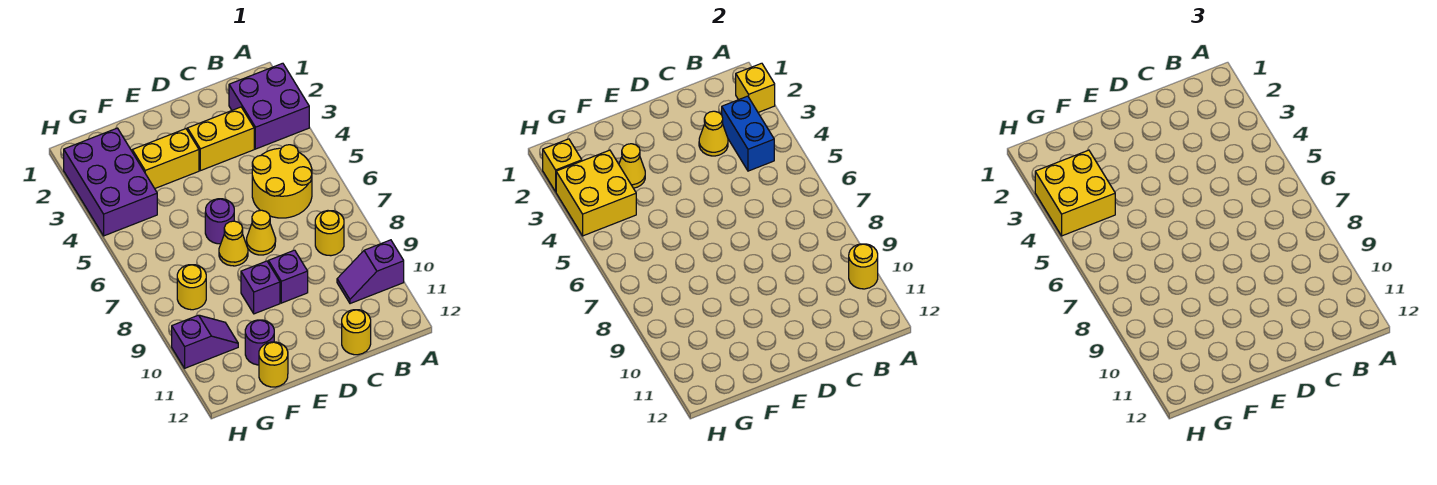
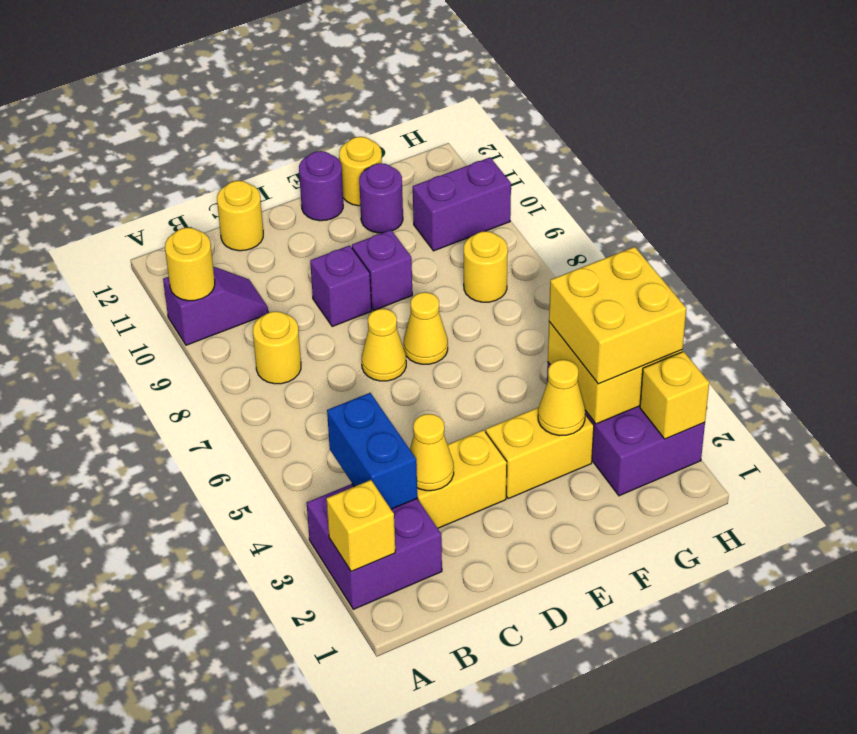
yellow 2x2 round brick [252,145,312,218] -> none
purple 1x1 round brick [205,199,234,244] -> purple 1x1 round brick moved to [299,151,343,221]
purple 1x2 slope [172,315,238,368] -> purple 1x2 brick [413,157,511,251]

